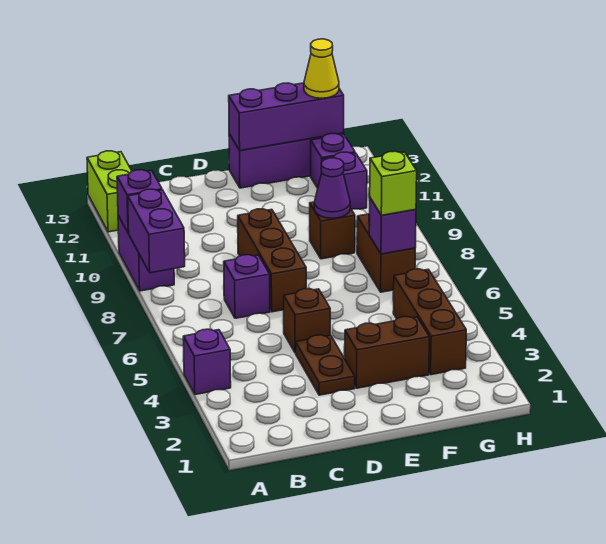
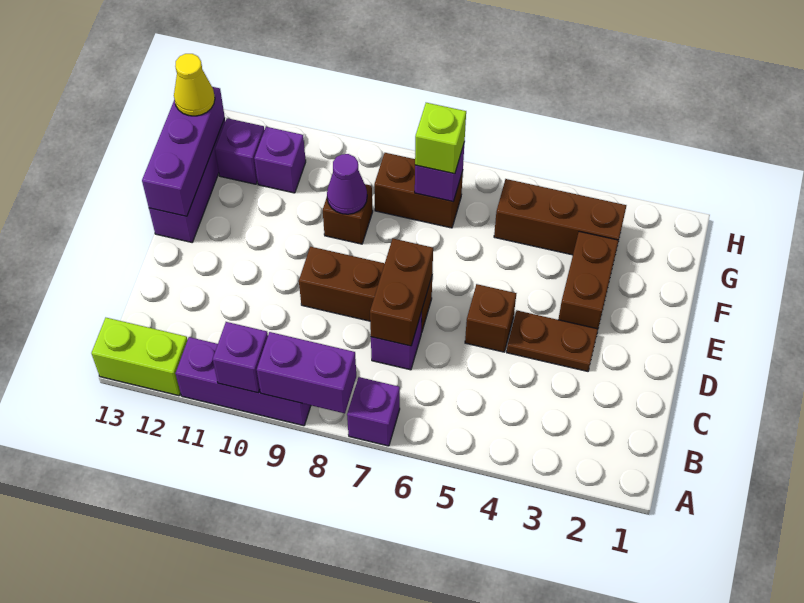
purple 1x1 brick [183,329,231,395] -> purple 1x1 brick moved to [347,377,400,446]
purple 1x2 brick [118,216,174,291] -> purple 1x3 brick [176,337,311,426]
none -> brown 1x2 brick [370,238,433,346]

